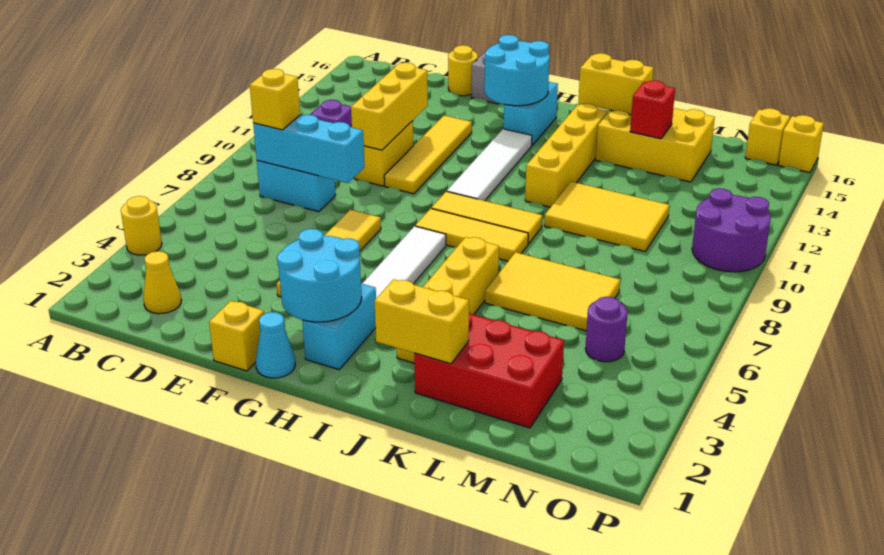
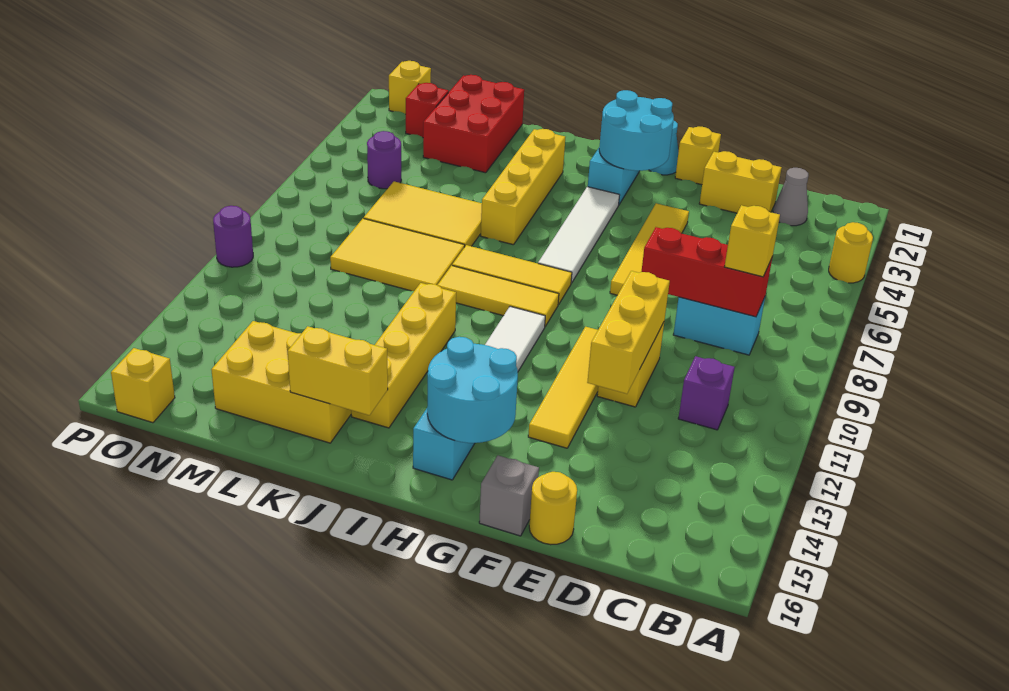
yellow 1x1 cone [143,251,181,314] -> grey 1x1 cone [773,168,808,226]
cyan 1x3 brick [253,115,365,183] -> red 1x3 brick [641,227,772,317]
yellow 1x2 brick [375,279,469,364] -> yellow 1x2 brick moved to [699,151,782,213]
red 2x3 brick [414,312,564,428] -> red 2x3 brick turned to [423,75,524,173]
yellow 2x3 tile [544,182,670,251] -> yellow 2x3 tile moved to [330,218,465,291]
red 1x1 brick [630,80,675,139] -> red 1x1 brick moved to [405,83,449,138]
purple 2x2 round brick [692,188,771,272] -> purple 1x1 round brick [213,206,253,267]
yellow 1x1 brick [778,115,824,172] -> yellow 1x1 brick moved to [389,61,431,114]

